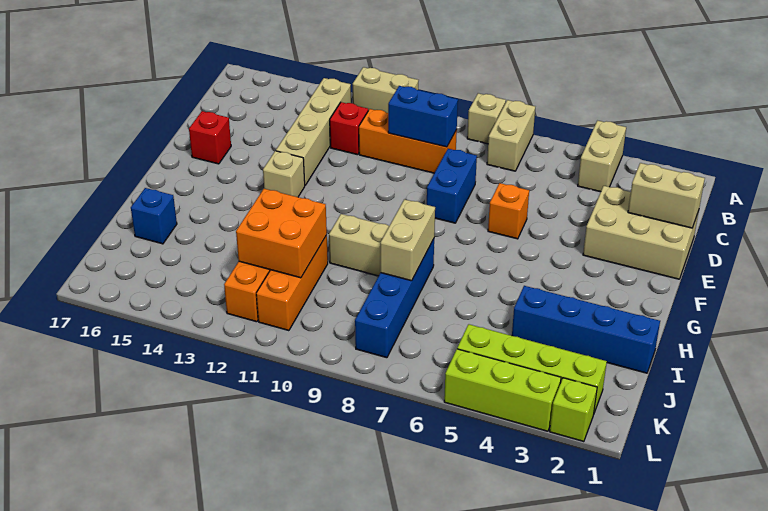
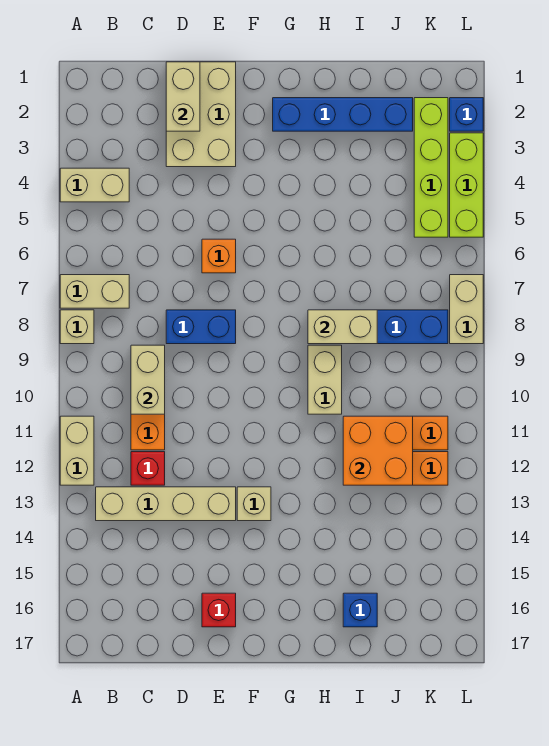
blue 1x2 brick [388,86,458,147] -> tan 1x2 brick [131,345,165,414]
blue 1x4 brick [512,286,660,373] -> blue 1x4 brick turned to [273,98,413,131]
lime 1x1 brick [550,378,597,442] -> blue 1x1 brick [450,98,483,131]
none -> tan 1x2 brick [450,275,483,344]

